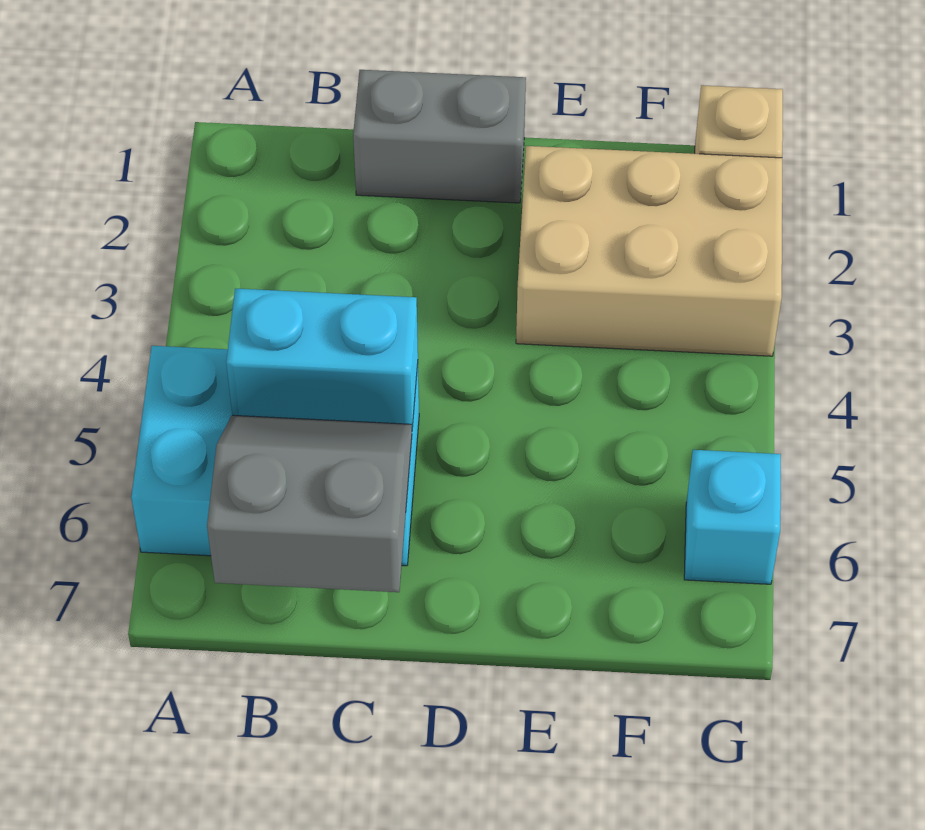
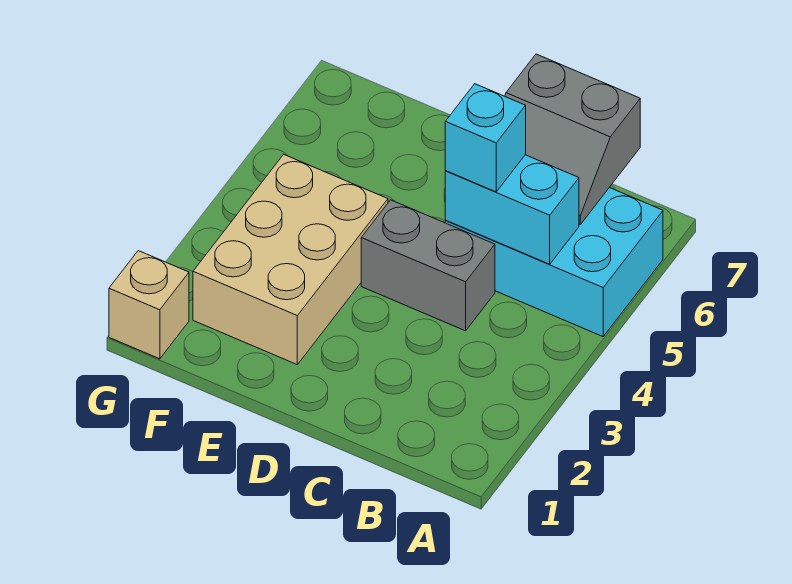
grey 1x2 brick [353,70,526,203] -> grey 1x2 brick moved to [361,200,495,331]
tan 2x3 brick [516,146,782,356] -> tan 2x3 brick turned to [193,155,388,364]
cyan 1x1 brick [684,450,781,584] -> cyan 1x1 brick moved to [445,84,526,192]

